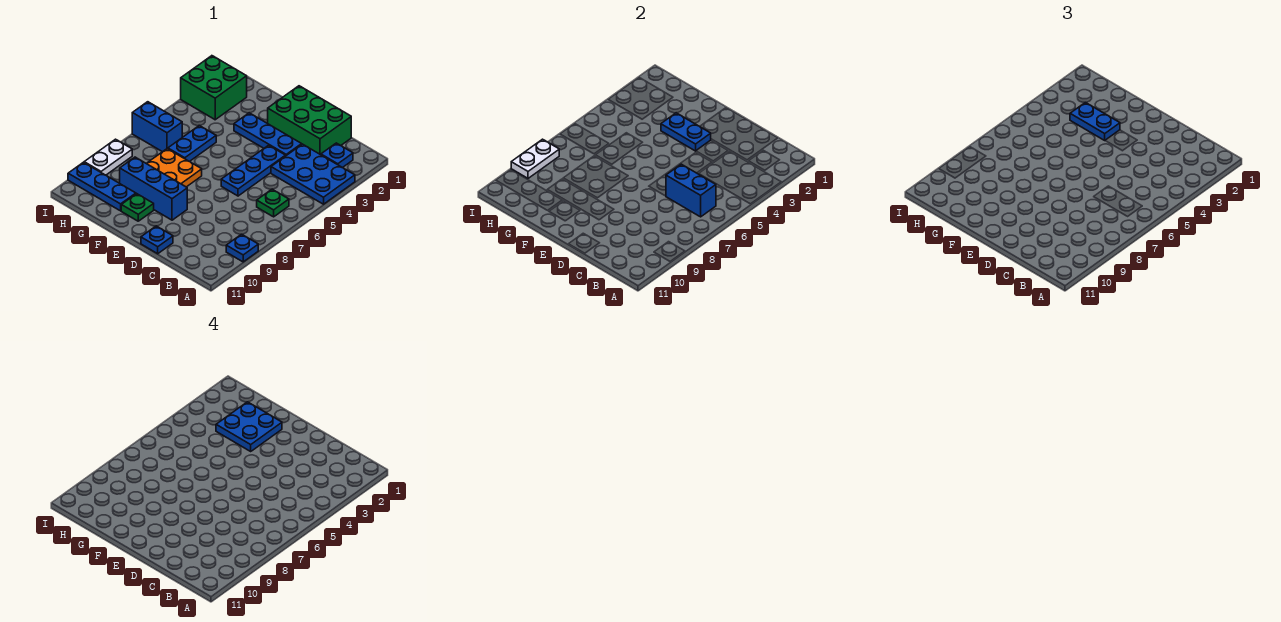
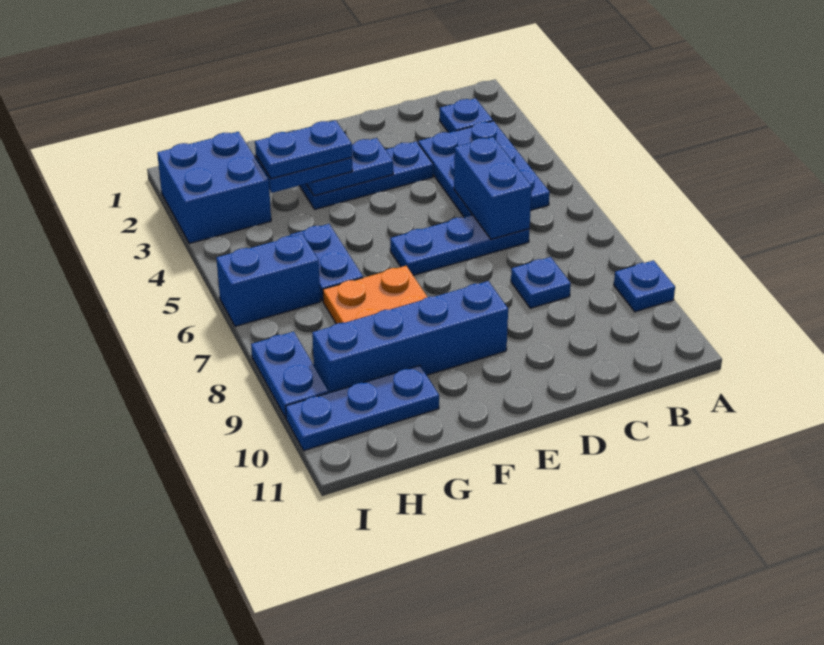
blue 2x3 plate [271,144,355,204] -> blue 2x3 plate turned to [418,121,550,217]
green 1x1 plate [257,189,289,217] -> none
blue 1x2 brick [666,164,716,217] -> blue 1x2 brick turned to [454,137,532,239]
green 2x3 brick [268,86,351,155] -> none
blue 1x3 plate [221,145,286,196] -> blue 1x3 plate turned to [390,215,530,275]
blue 1x1 plate [141,226,173,254] -> blue 1x1 plate moved to [511,257,571,308]
blue 1x3 brick [120,157,187,220] -> blue 1x4 brick [312,281,508,393]
blue 2x2 plate [216,402,282,451] -> blue 1x2 plate [255,120,352,179]
green 1x1 plate [121,194,154,221] -> none
green 2x2 brick [181,56,247,120] -> blue 2x2 brick [157,132,271,243]
white 1x2 plate [84,139,132,175] -> blue 1x2 plate [251,332,329,418]
white 1x2 plate [511,139,559,178] -> none

